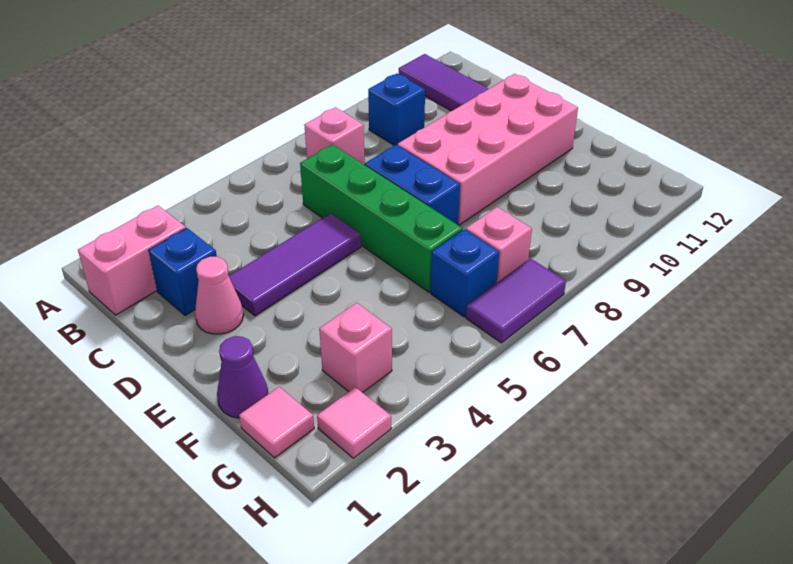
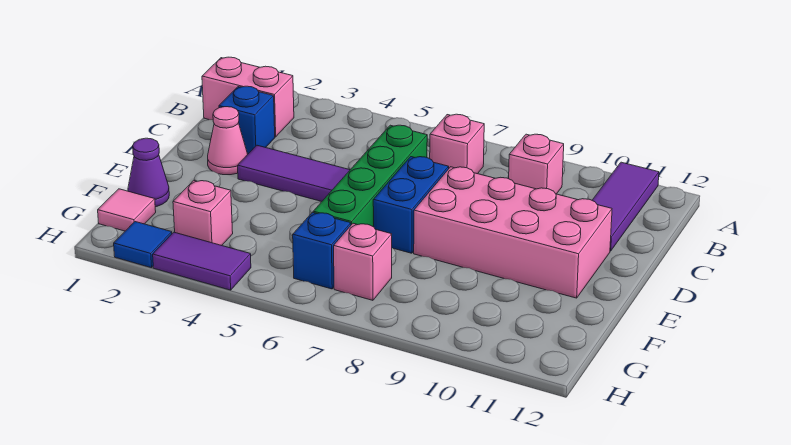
blue 1x1 brick [368,73,425,145] -> pink 1x1 brick [509,134,564,194]
pink 1x1 tile [317,387,391,458] -> blue 1x1 tile [114,222,172,268]
purple 1x2 tile [466,258,566,343] -> purple 1x2 tile moved to [153,232,251,290]

